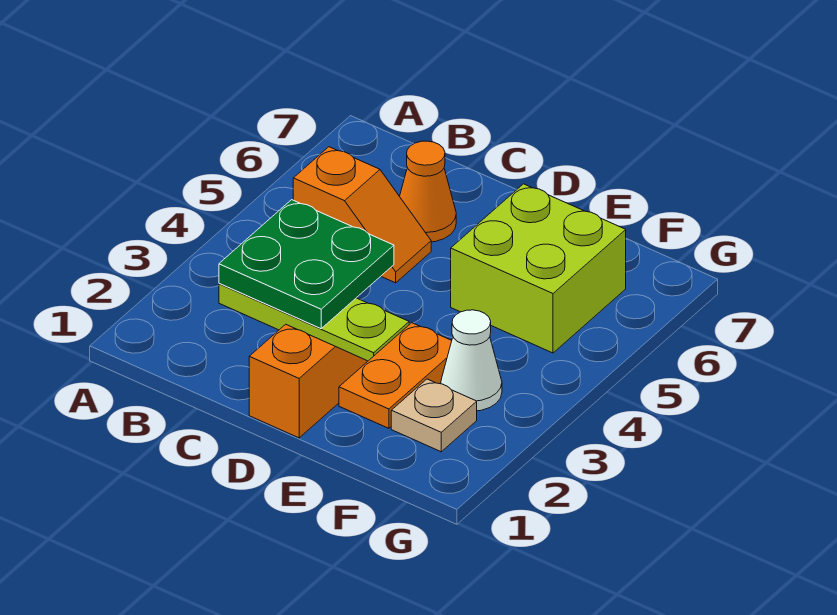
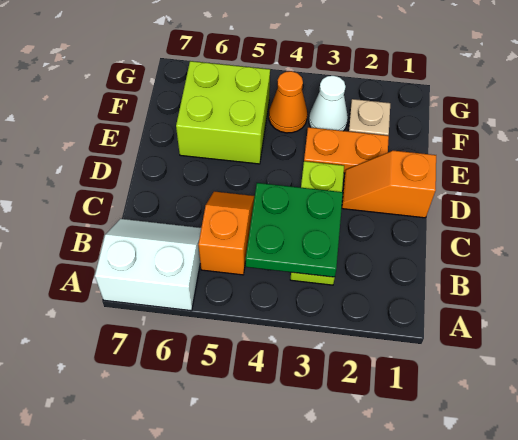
none -> white 2x2 slope [95,219,201,311]
orange 1x1 cone [400,141,456,242] -> orange 1x1 cone moved to [269,71,307,133]

